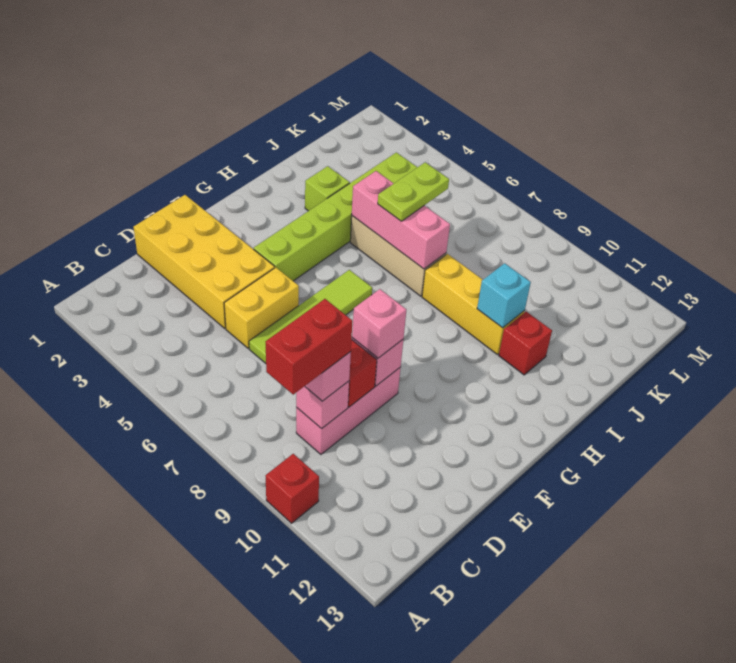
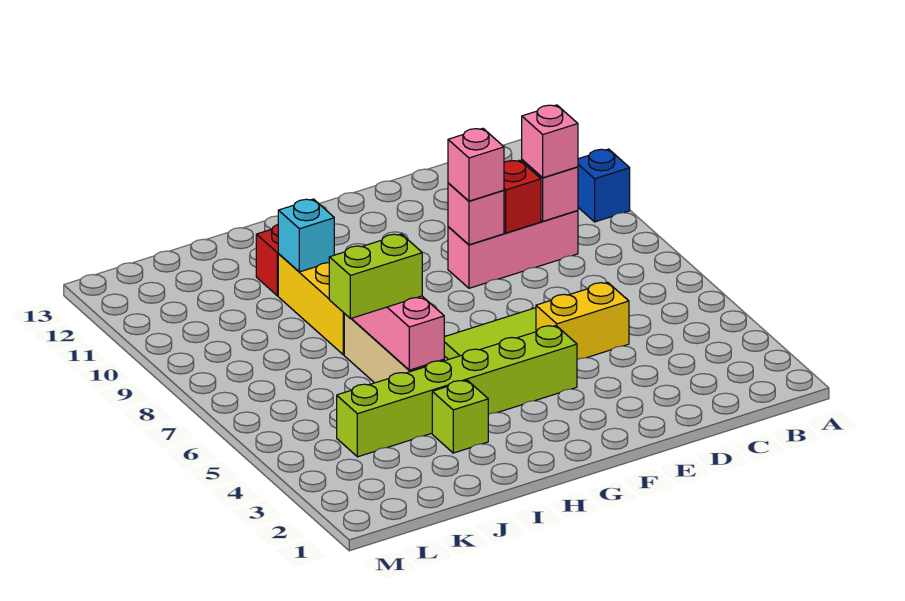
red 1x1 brick [266,454,319,523] -> blue 1x1 brick [578,149,630,222]
red 1x2 brick [266,299,352,395] -> none
yellow 2x4 brick [134,195,275,328] -> none
lime 1x2 plate [378,162,449,221] -> lime 1x2 brick [329,234,422,319]

